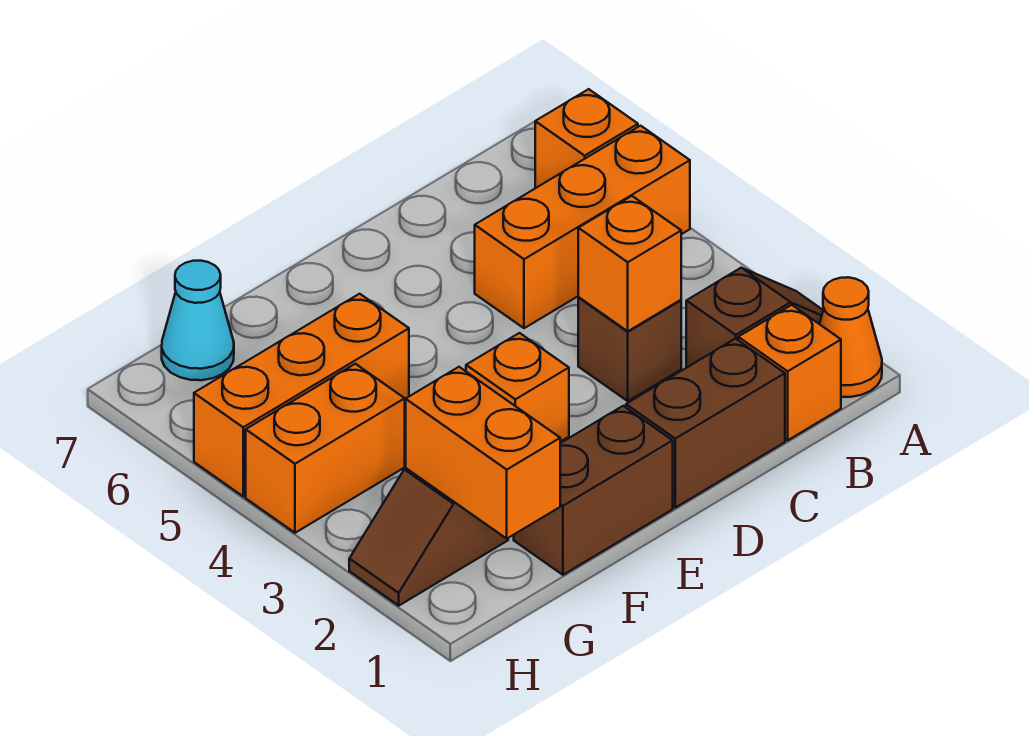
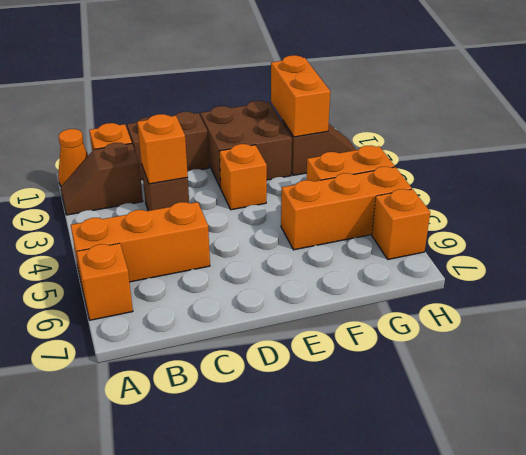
brown 1x2 brick [514,406,673,575] -> brown 2x2 brick [200,101,292,188]
cyan 1x1 cone [162,261,234,380] -> none
none -> orange 1x1 brick [372,189,430,259]

